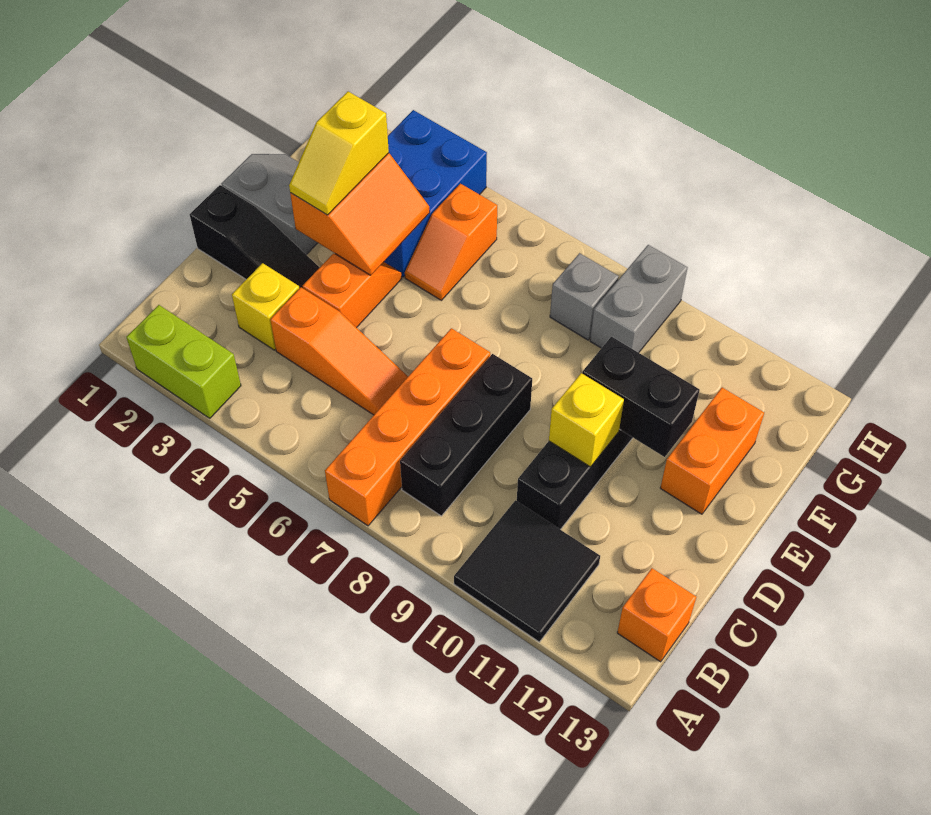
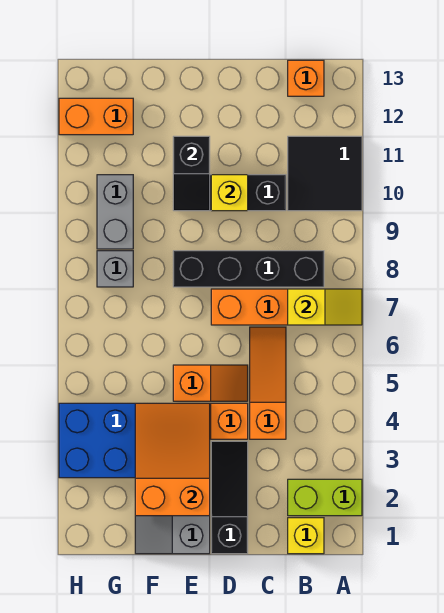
lime 1x2 brick [126,305,241,418] -> lime 1x2 brick turned to [288,479,362,516]
black 1x3 brick [400,354,532,516] -> black 1x4 brick [173,251,324,287]
yellow 1x1 brick [232,263,299,350] -> yellow 1x1 brick moved to [288,518,324,554]
orange 2x2 slope [290,153,430,275] -> orange 2x3 slope [135,403,210,516]
yellow 1x2 slope [289,92,389,215] -> yellow 1x2 slope moved to [288,289,362,325]
black 1x2 brick [582,337,700,457] -> black 1x2 slope [173,136,210,211]
orange 1x2 brick [660,388,764,514] -> orange 1x2 brick moved to [59,98,133,135]
orange 1x2 slope [405,184,497,300] -> orange 1x2 slope moved to [173,365,248,401]
grey 1x2 brick [590,245,688,353] -> grey 1x2 brick turned to [97,175,133,249]

